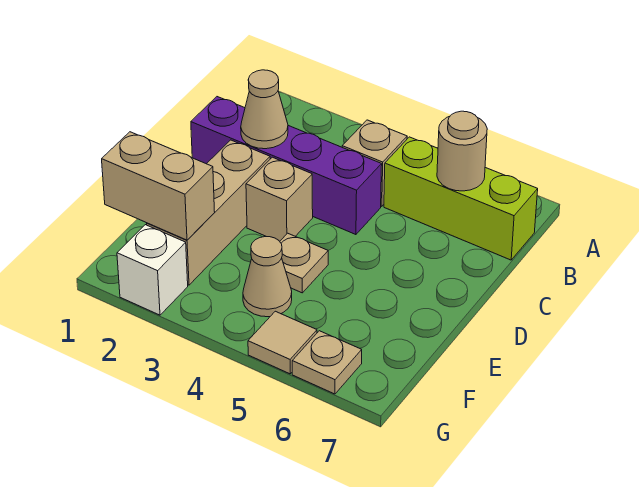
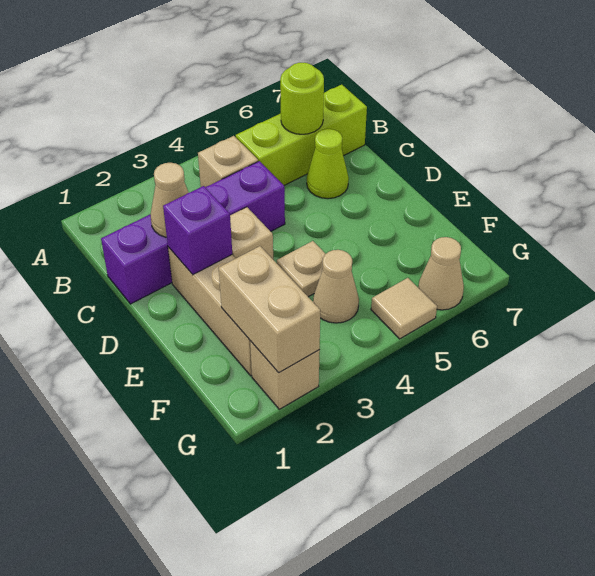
tan 1x1 round brick [437,111,487,191] -> lime 1x1 round brick [280,63,324,134]
none -> lime 1x1 cone [307,129,349,199]
none -> purple 1x1 brick [163,186,232,275]
tan 1x2 brick [102,132,215,240] -> tan 1x2 brick turned to [219,246,320,373]
white 1x1 brick [117,225,188,315] -> tan 1x1 brick [250,341,320,409]
tan 1x1 plate [292,331,362,394] -> tan 1x1 cone [418,237,464,310]

